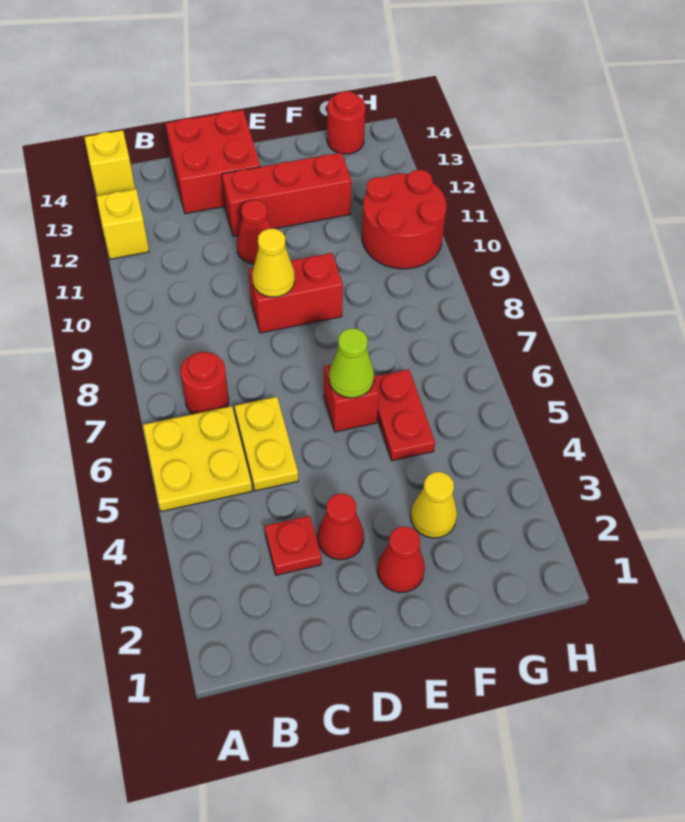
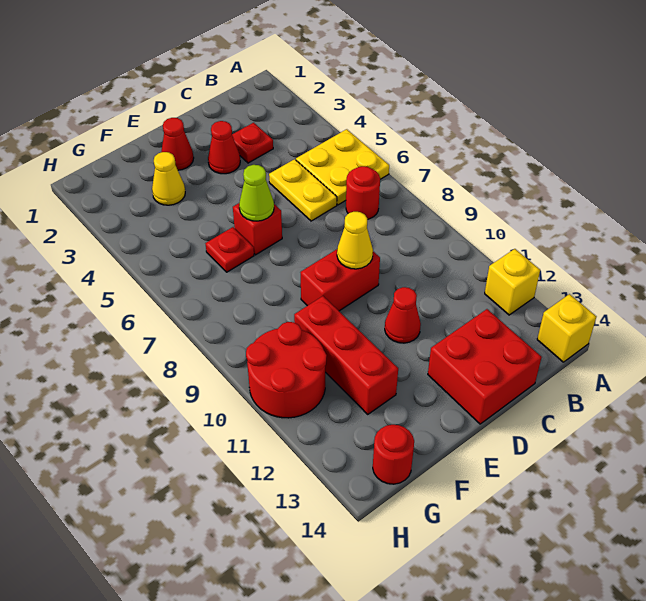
red 1x3 brick [222,153,352,236] -> red 1x3 brick turned to [294,296,398,414]
red 1x2 plate [374,369,435,461] -> red 1x1 plate [206,227,254,272]

